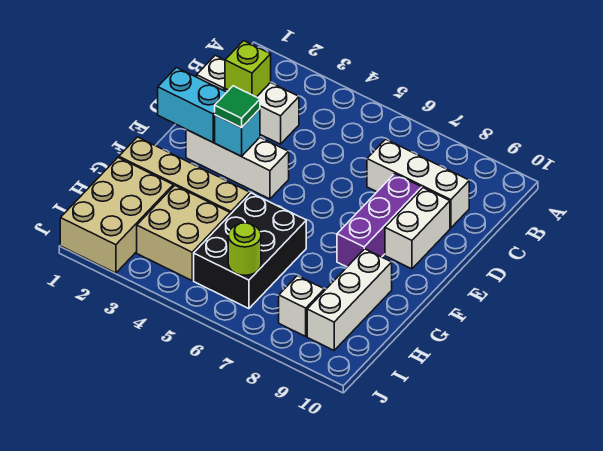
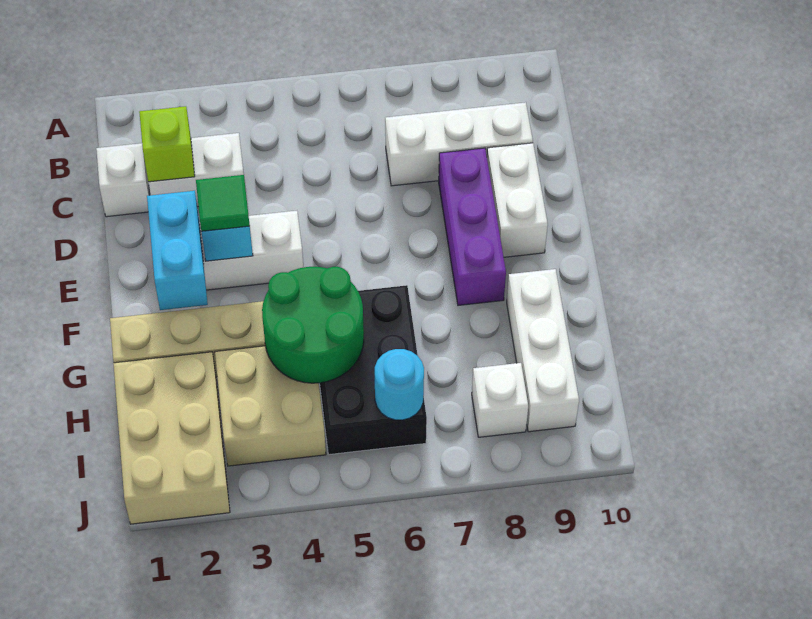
cyan 1x2 brick [158,67,227,142] -> cyan 1x2 brick turned to [147,191,208,310]
none -> green 2x2 round brick [262,267,364,383]
lime 1x1 round brick [228,223,261,275] -> cyan 1x1 round brick [375,349,424,420]

